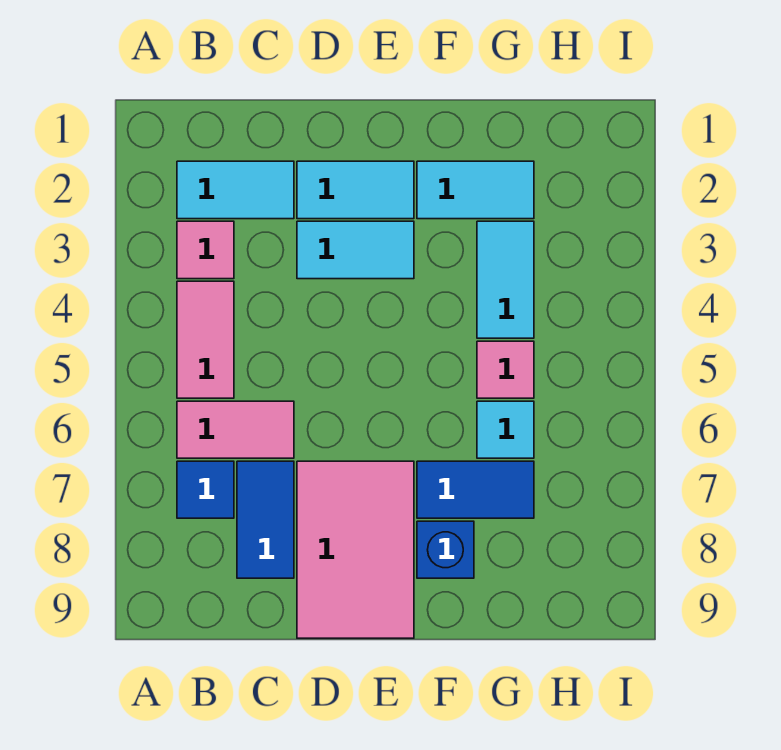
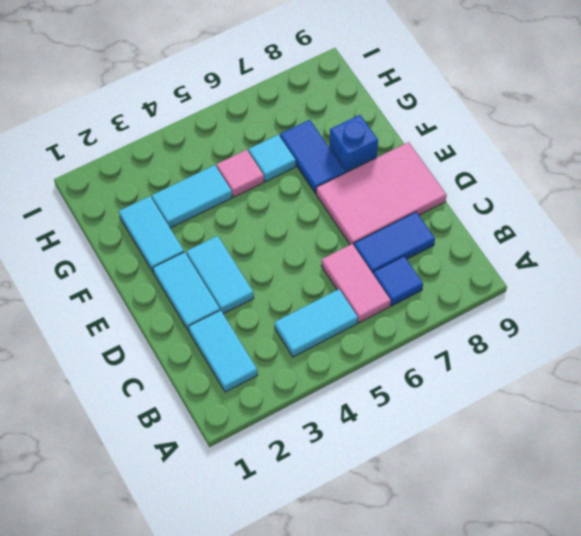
pink 1x1 tile [177,221,234,279] -> none
pink 1x2 tile [177,281,234,398] -> cyan 1x2 tile [275,289,358,357]

